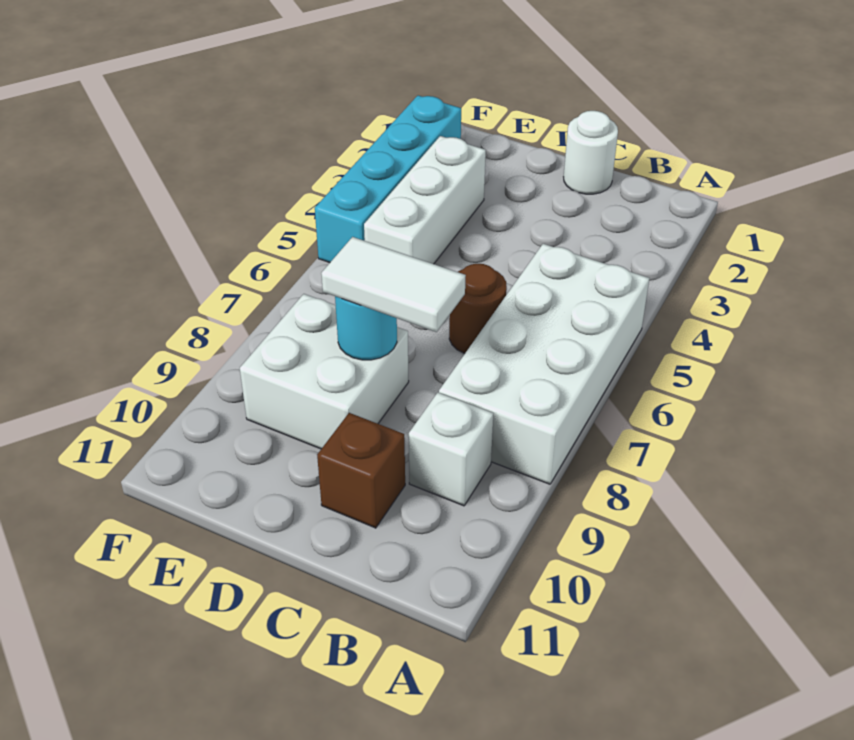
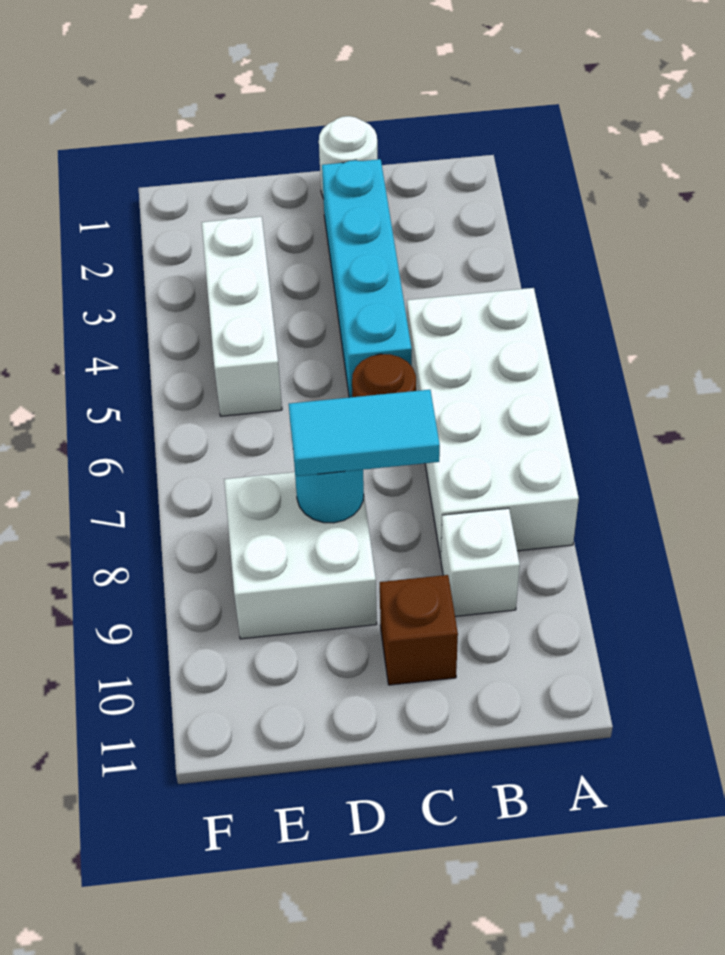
white 1x2 tile [321,237,466,332] -> cyan 1x2 tile [289,390,440,476]
cyan 1x4 brick [315,95,461,263] -> cyan 1x4 brick moved to [322,159,412,397]

